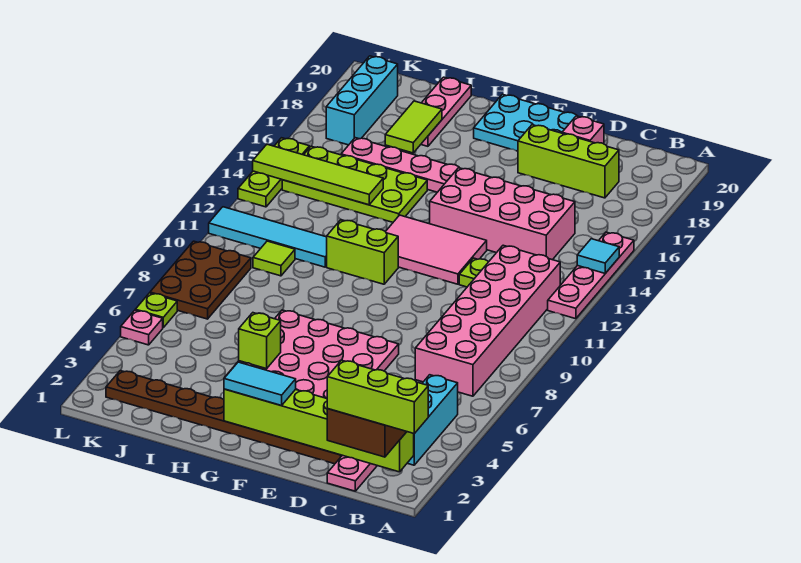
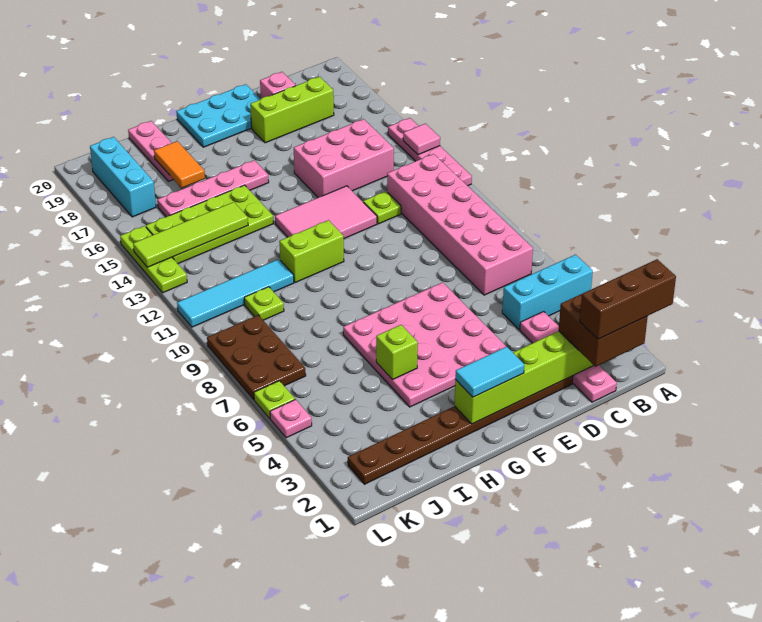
lime 1x3 brick [327,360,428,434] -> brown 1x3 brick [580,259,676,339]
cyan 1x1 tile [577,239,619,273] -> pink 1x1 tile [403,124,440,155]
cyan 1x3 brick [408,375,458,465] -> cyan 1x3 brick turned to [502,255,593,330]
pink 2x4 brick [429,168,575,260] -> pink 2x3 brick [294,119,394,198]
lime 1x2 tile [385,101,442,153] -> orange 1x2 tile [154,141,205,188]
lime 1x1 tile [253,241,295,276] -> lime 1x1 plate [244,287,284,320]

